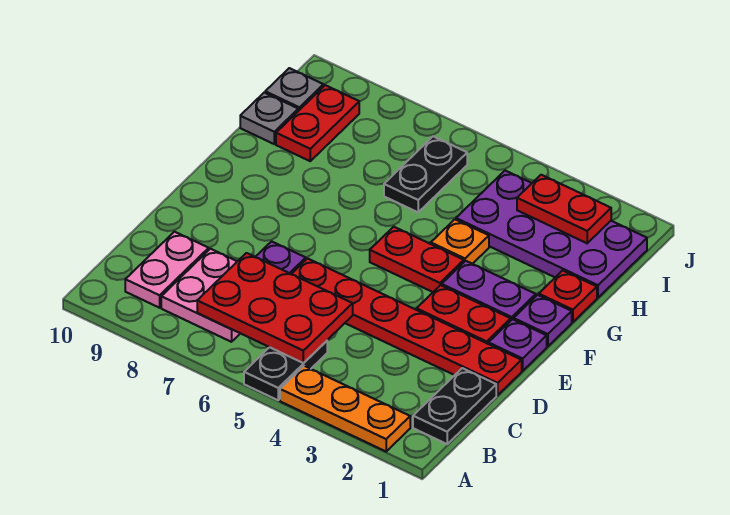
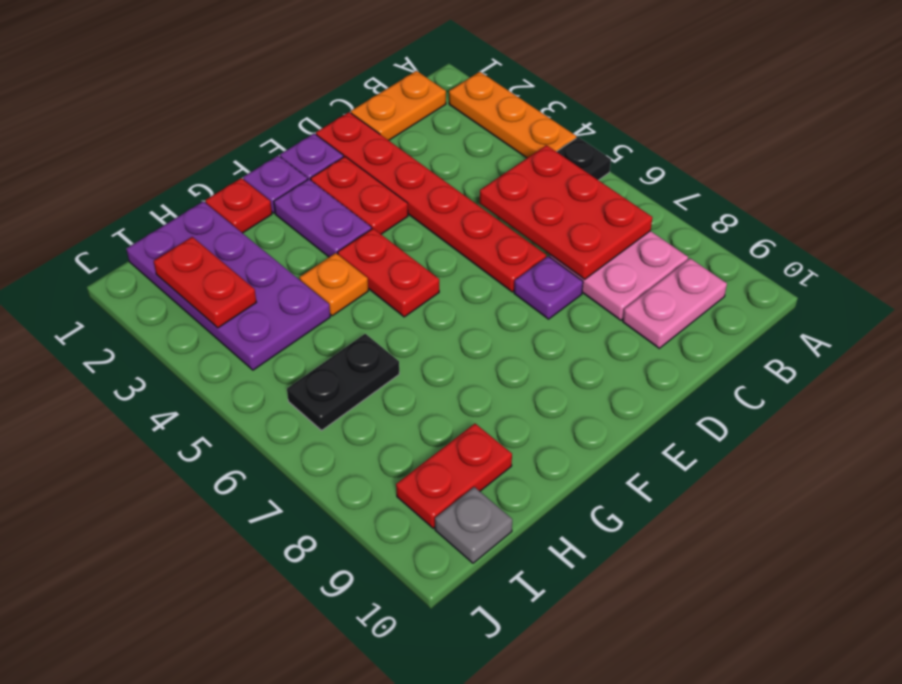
black 1x2 plate [413,368,496,444] -> orange 1x2 plate [351,71,446,140]
grey 1x1 plate [240,93,298,144] -> none

